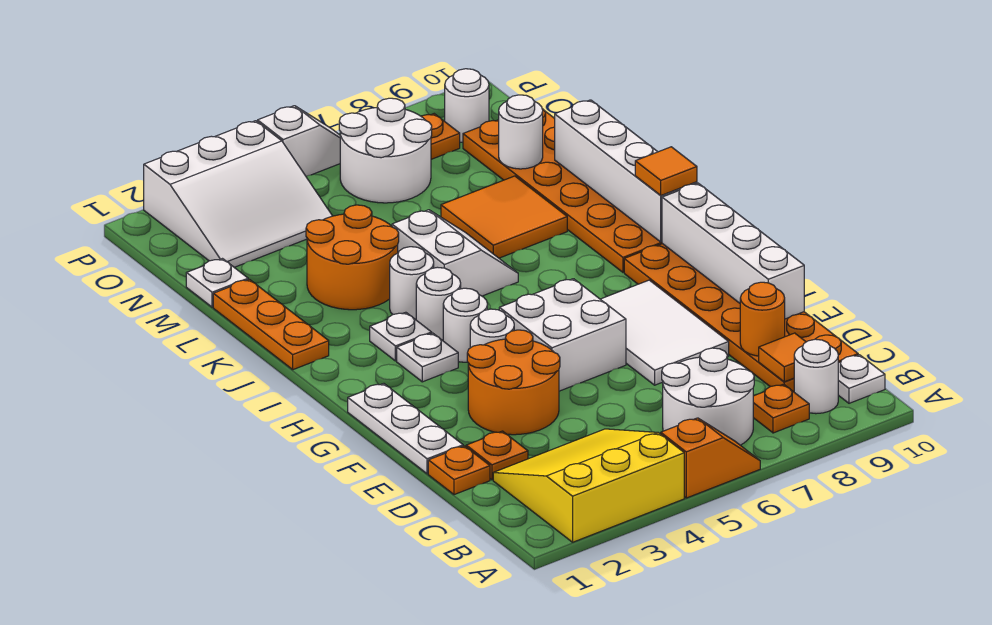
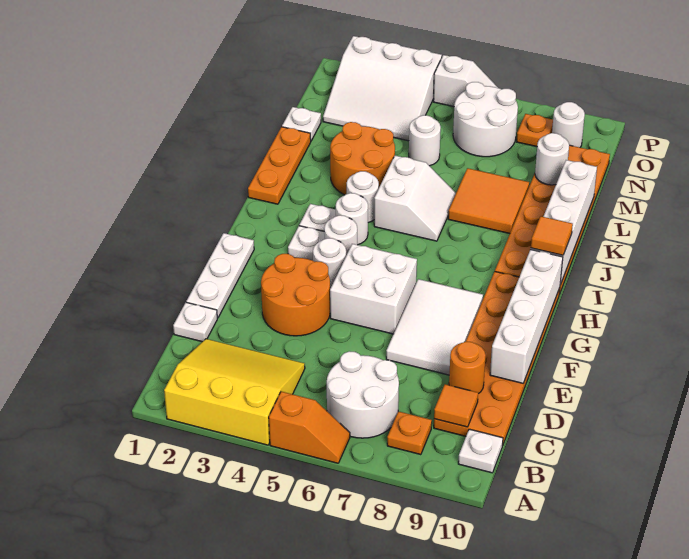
white 1x1 round brick [794,339,838,414] -> white 1x1 round brick moved to [409,115,441,166]
orange 1x1 plate [428,446,490,495] -> white 1x1 plate [173,302,217,342]
orange 1x1 plate [466,431,528,480] -> none

